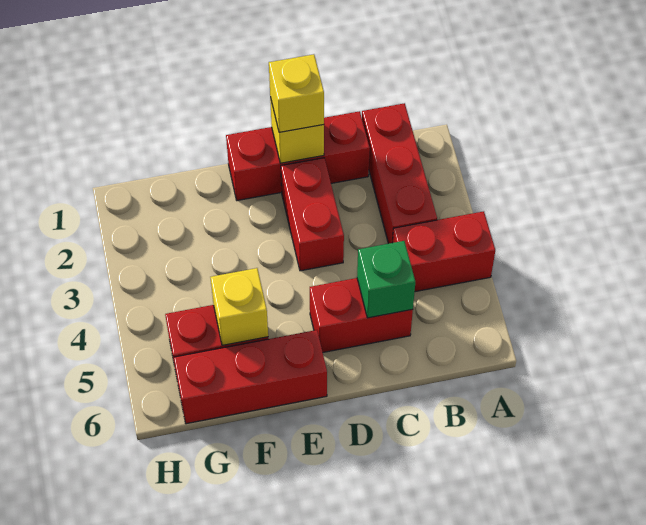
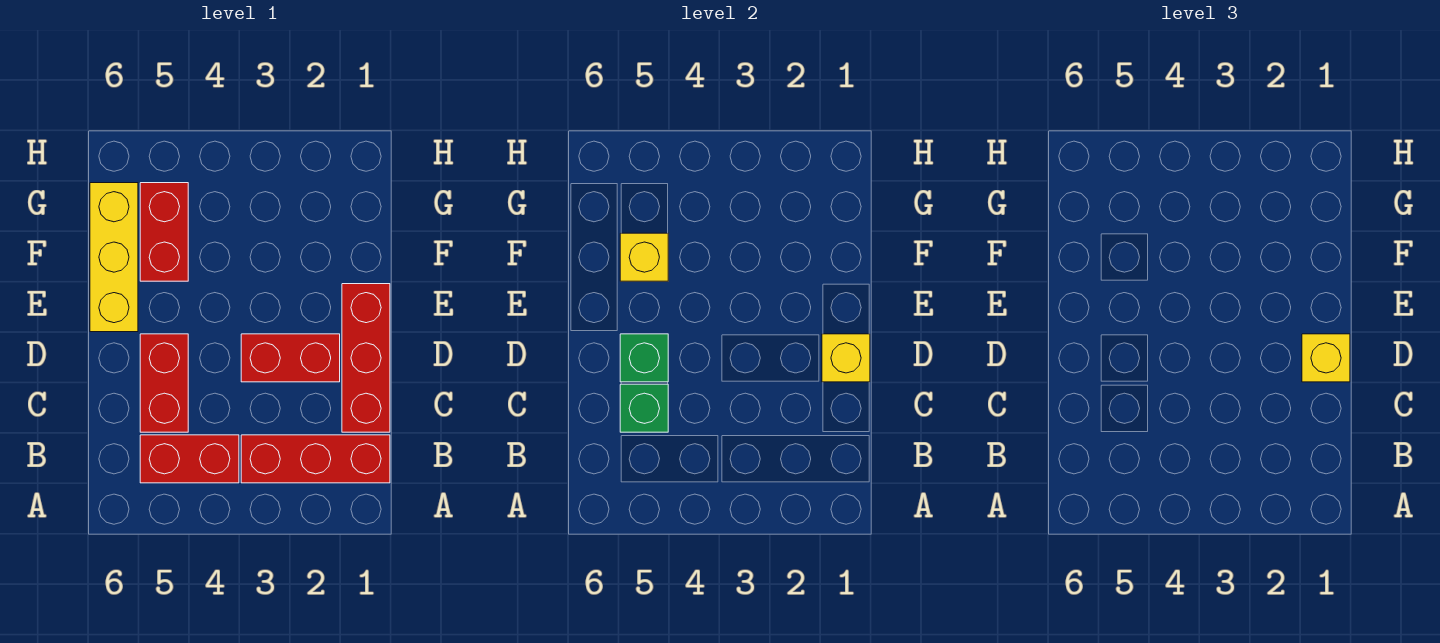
red 1x2 brick [392,211,495,292] -> red 1x2 brick turned to [140,435,239,483]
none -> green 1x1 brick [620,334,668,382]
red 1x3 brick [173,330,327,424] -> yellow 1x3 brick [90,183,138,332]

